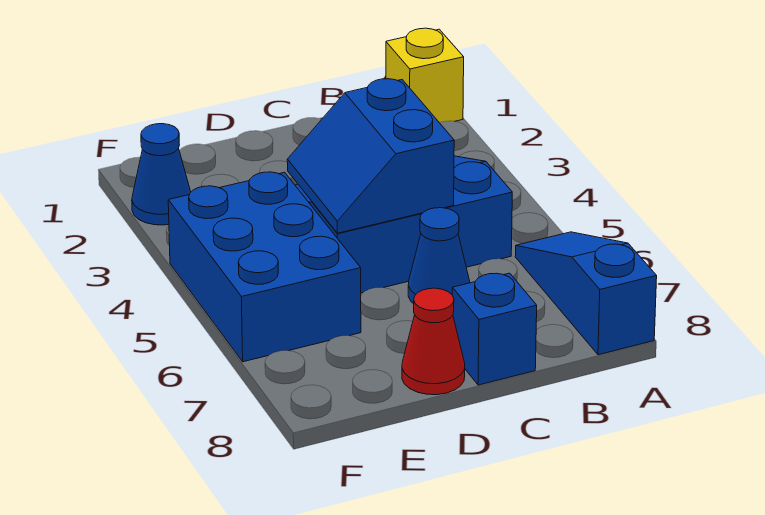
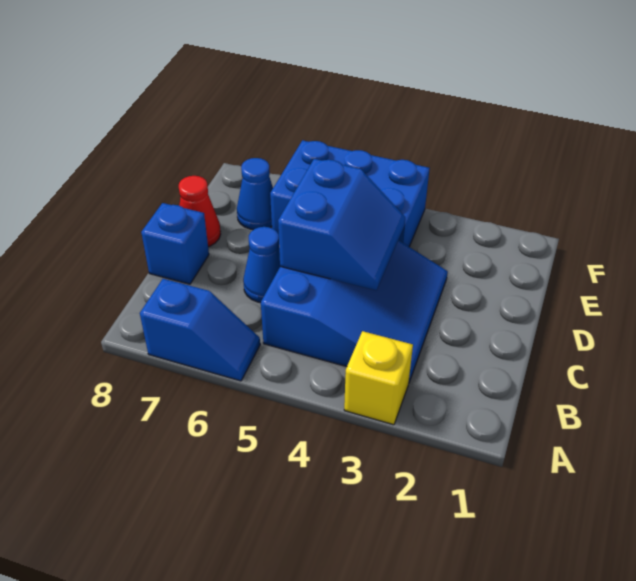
yellow 1x1 brick [386,28,464,123] -> yellow 1x1 brick moved to [344,331,413,425]
blue 1x3 slope [515,232,657,355] -> blue 1x2 slope [140,279,260,381]
blue 2x2 slope [287,79,454,233] -> blue 2x2 slope turned to [278,159,405,290]
blue 1x1 cone [132,124,191,225] -> blue 1x1 cone moved to [237,158,273,230]

